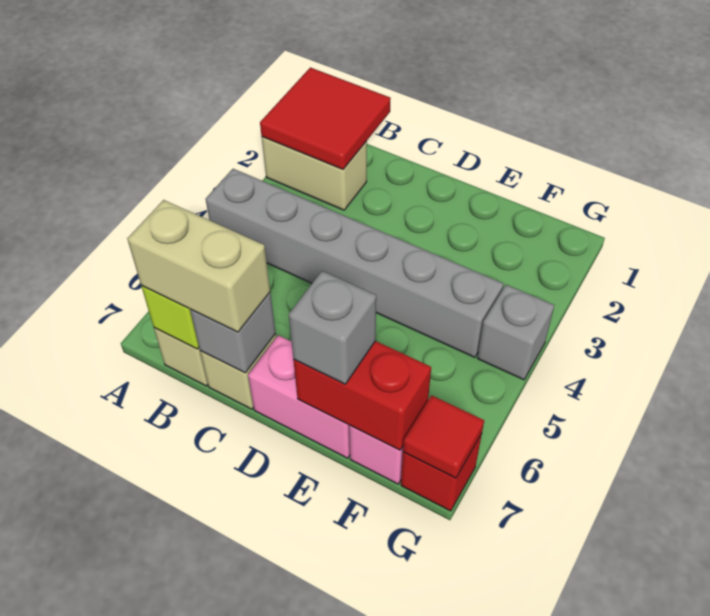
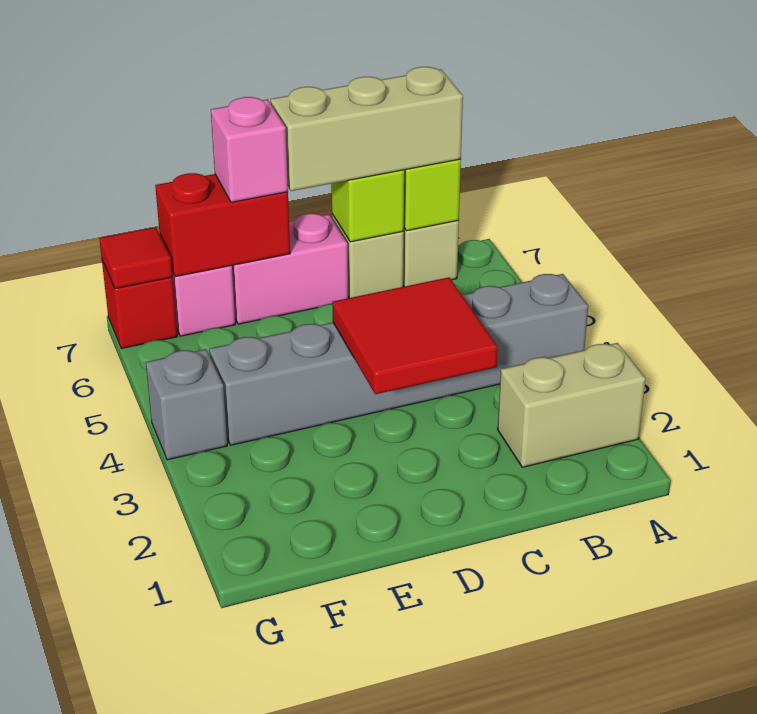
red 2x2 tile [260,68,391,169] -> red 2x2 tile moved to [332,277,498,394]
tan 1x2 brick [127,200,270,332] -> tan 1x3 brick [271,67,463,191]
grey 1x1 brick [190,293,276,373] -> lime 1x1 brick [331,170,404,242]
grey 1x1 brick [289,271,376,384] -> pink 1x1 brick [211,97,288,202]

